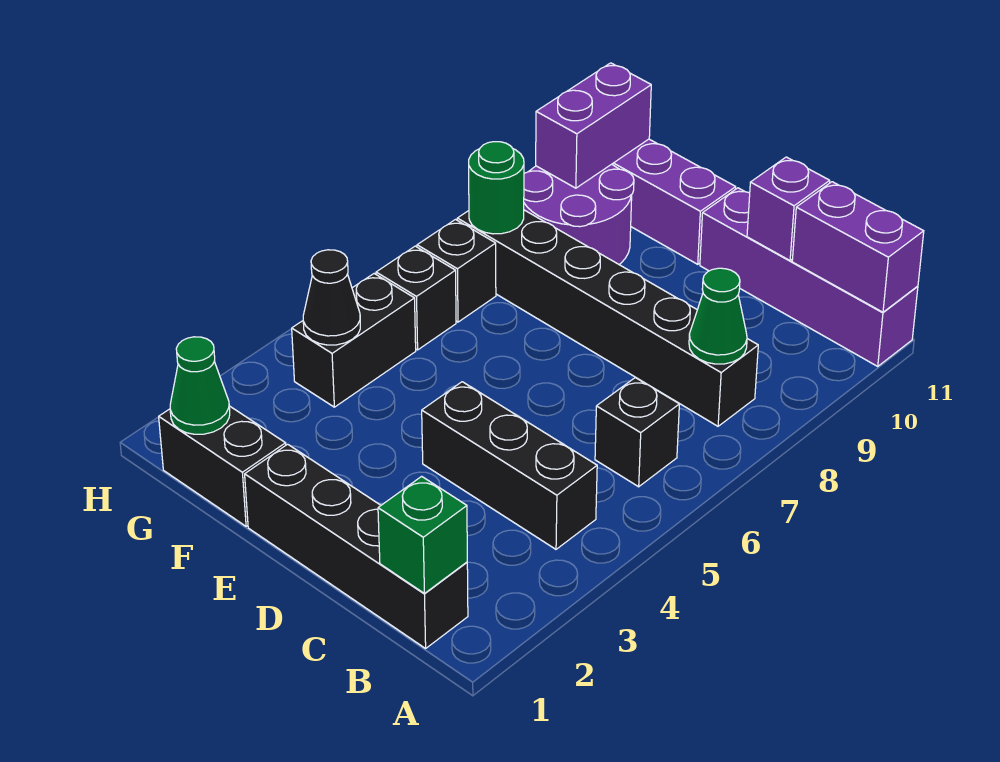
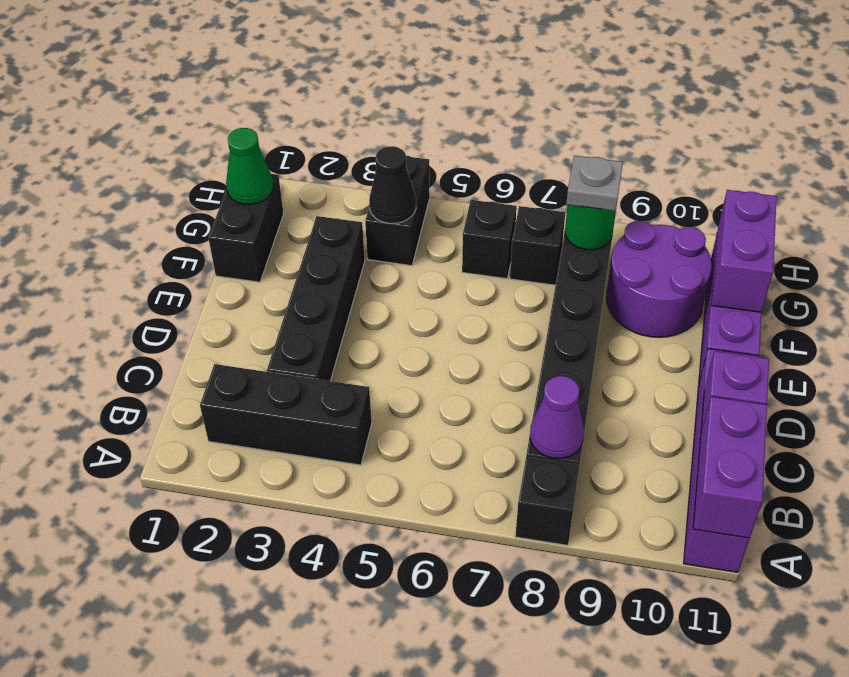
black 1x4 brick [245,444,468,648] -> black 1x4 brick moved to [267,216,365,381]
green 1x1 brick [378,476,467,593] -> none
black 1x3 brick [422,382,597,549] -> black 1x3 brick turned to [200,364,372,465]
black 1x1 brick [595,378,679,487] -> black 1x1 brick moved to [515,457,580,545]
green 1x1 cone [689,268,747,364] -> purple 1x1 cone [530,376,584,458]
black 1x2 brick [292,274,416,407] -> black 1x2 brick turned to [365,155,430,266]
none -> grey 1x1 plate [566,156,623,211]
purple 1x2 brick [536,63,651,188] -> purple 1x2 brick turned to [711,190,777,312]

